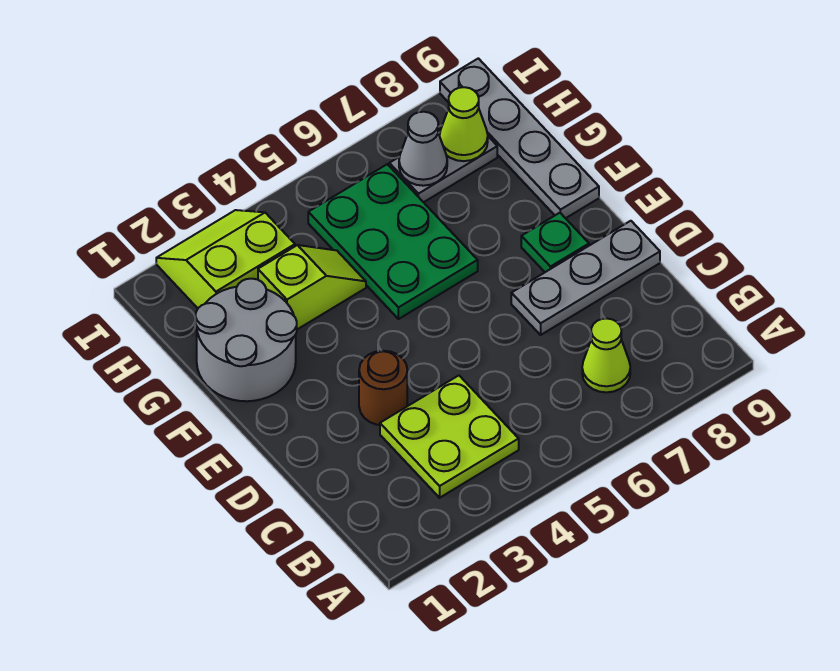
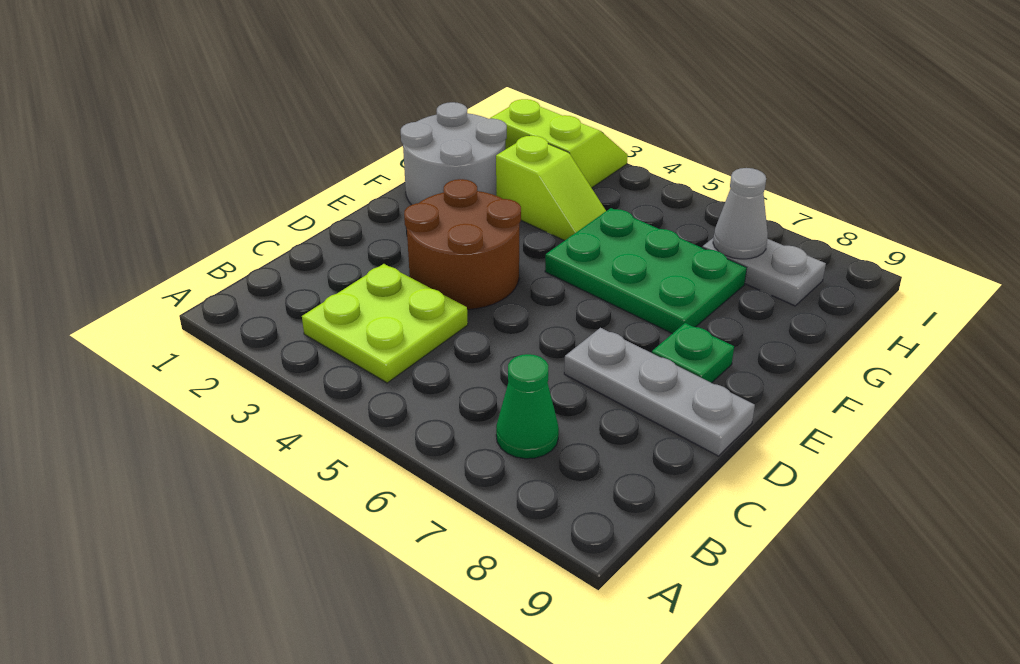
lime 1x1 cone [582,319,630,392] -> green 1x1 cone [496,354,559,459]
brown 1x1 round brick [359,351,407,425] -> brown 2x2 round brick [404,179,521,309]
green 2x3 plate [308,164,478,319] -> green 2x3 plate turned to [545,208,747,334]
grey 1x4 plate [440,58,599,218] -> none
lime 1x1 cone [440,87,488,161] -> none

